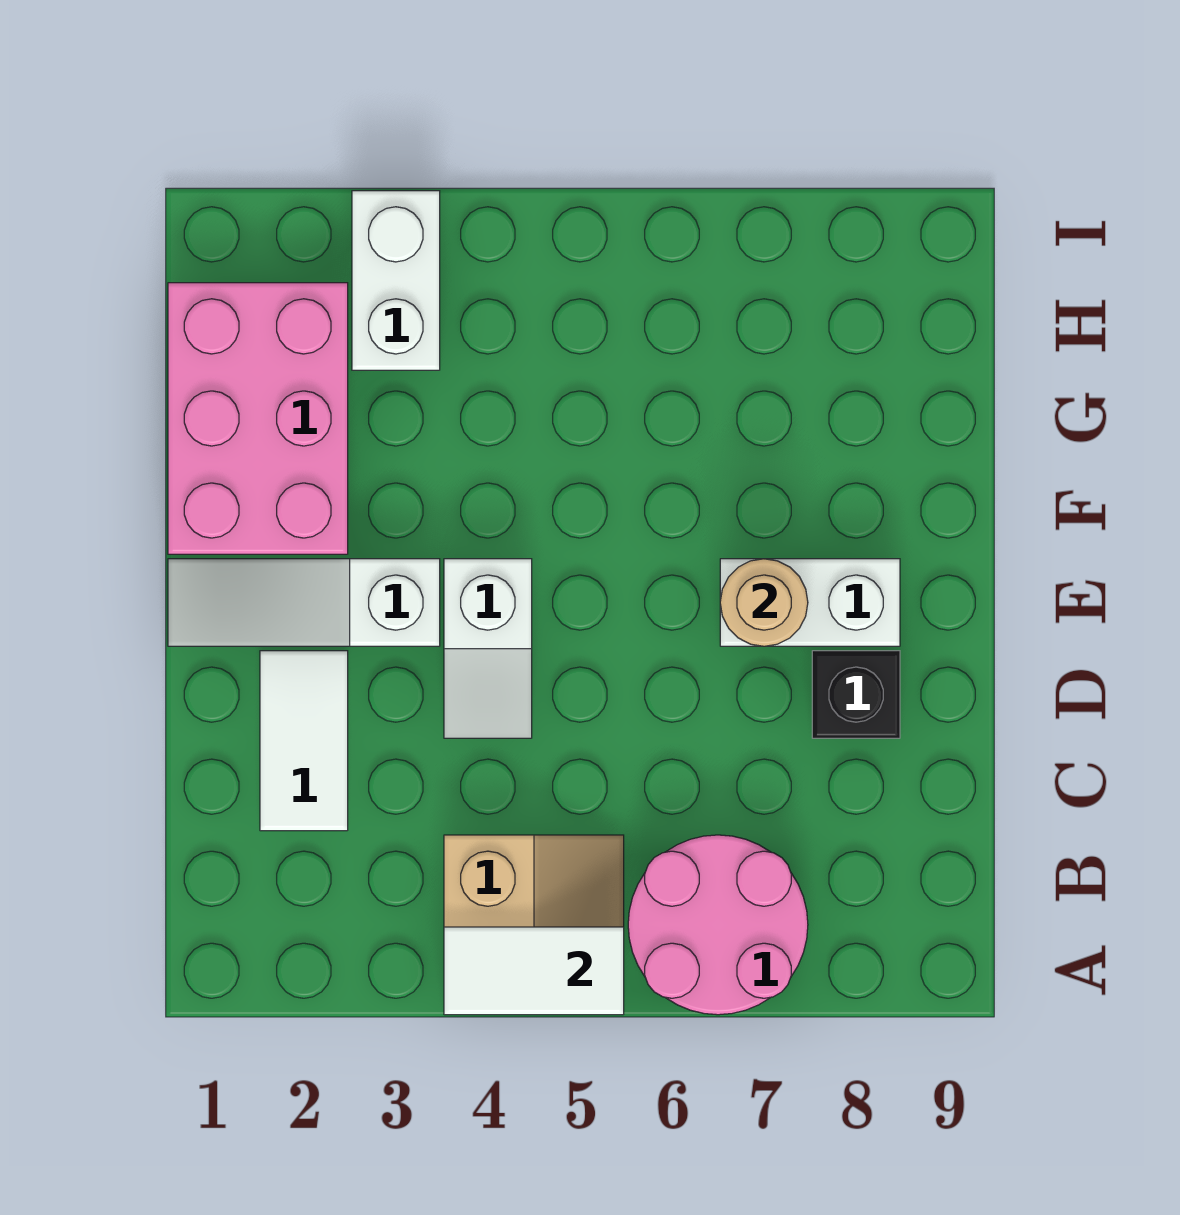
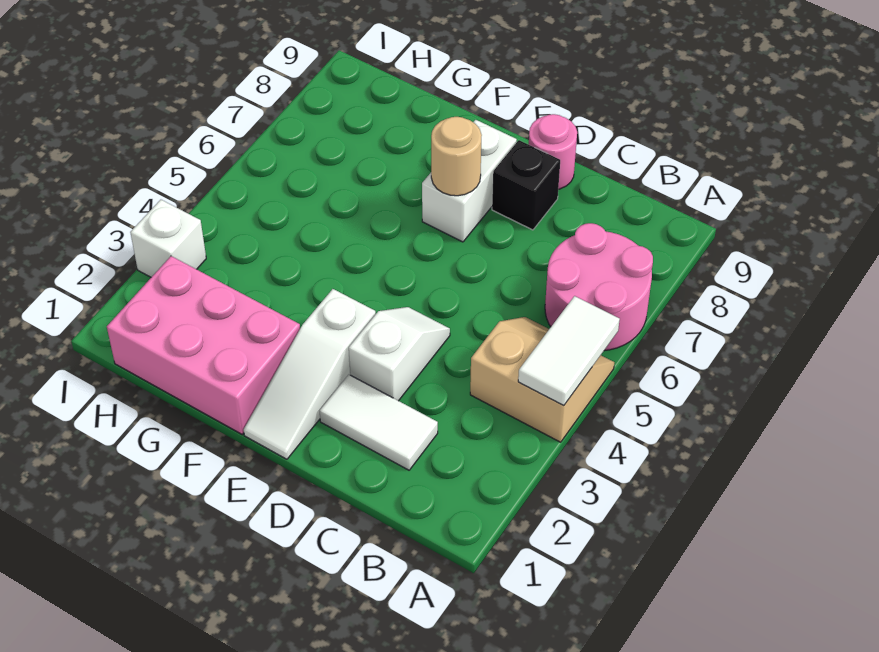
white 1x2 slope [444,559,532,738] -> white 1x2 slope turned to [349,307,450,401]
none -> pink 1x1 round brick [529,114,577,189]
white 1x2 brick [352,191,440,370] -> white 1x1 brick [130,200,206,277]

